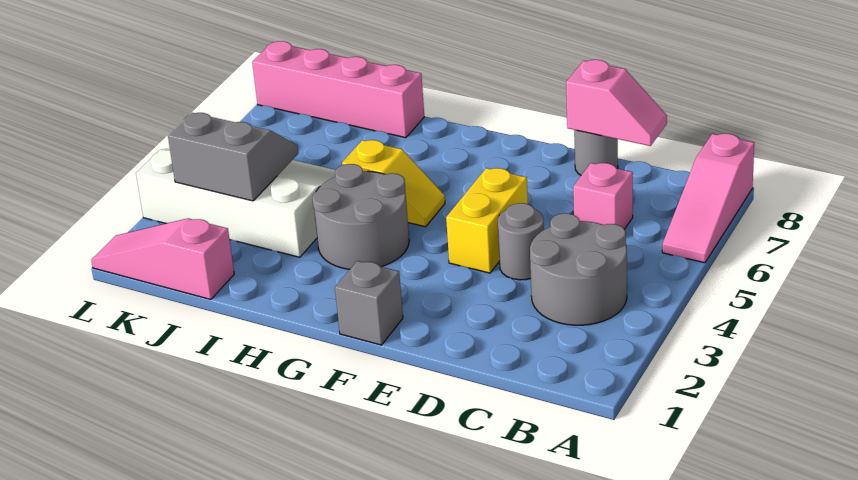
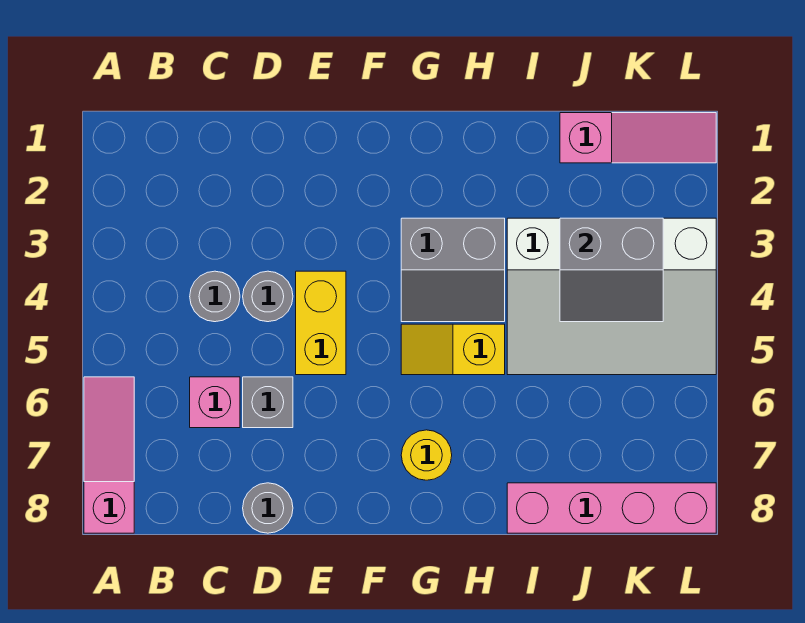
grey 2x2 round brick [530,213,627,325] -> grey 1x1 round brick [190,271,240,322]
pink 1x2 slope [566,60,667,146] -> none
grey 1x1 brick [335,261,403,345] -> grey 1x1 brick moved to [243,377,293,428]
grey 2x2 round brick [312,164,409,269] -> grey 2x2 slope [401,218,505,322]
none -> yellow 1x1 round brick [401,430,452,480]

